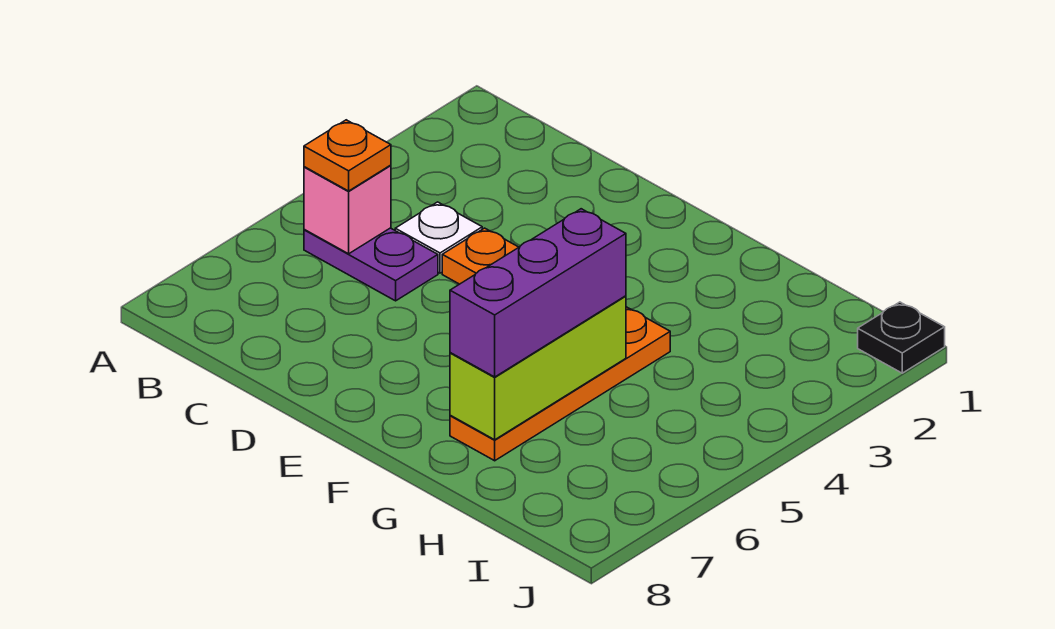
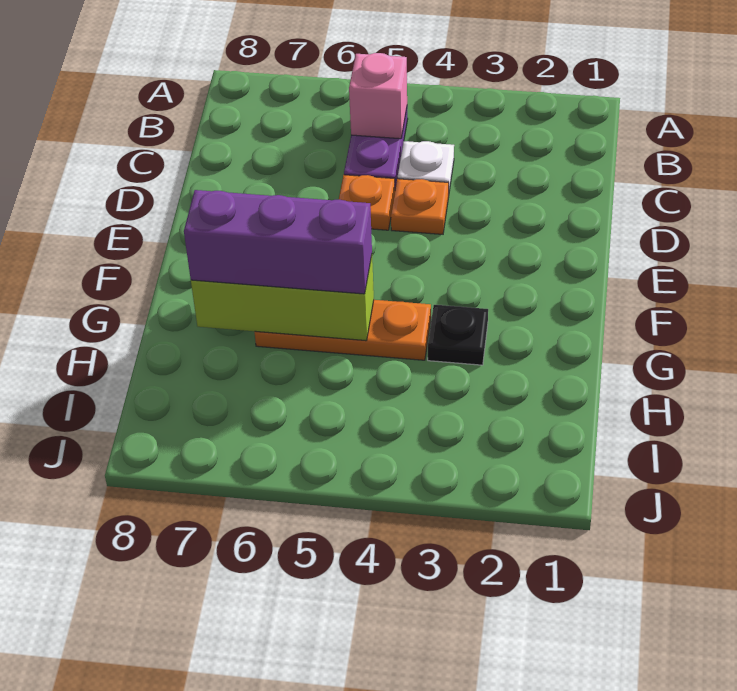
orange 1x1 plate [304,120,391,191] -> orange 1x1 plate moved to [339,175,395,230]
orange 1x4 plate [450,307,670,461] -> orange 1x3 plate [255,300,431,360]
black 1x1 plate [858,302,945,373] -> black 1x1 plate moved to [428,305,488,365]

